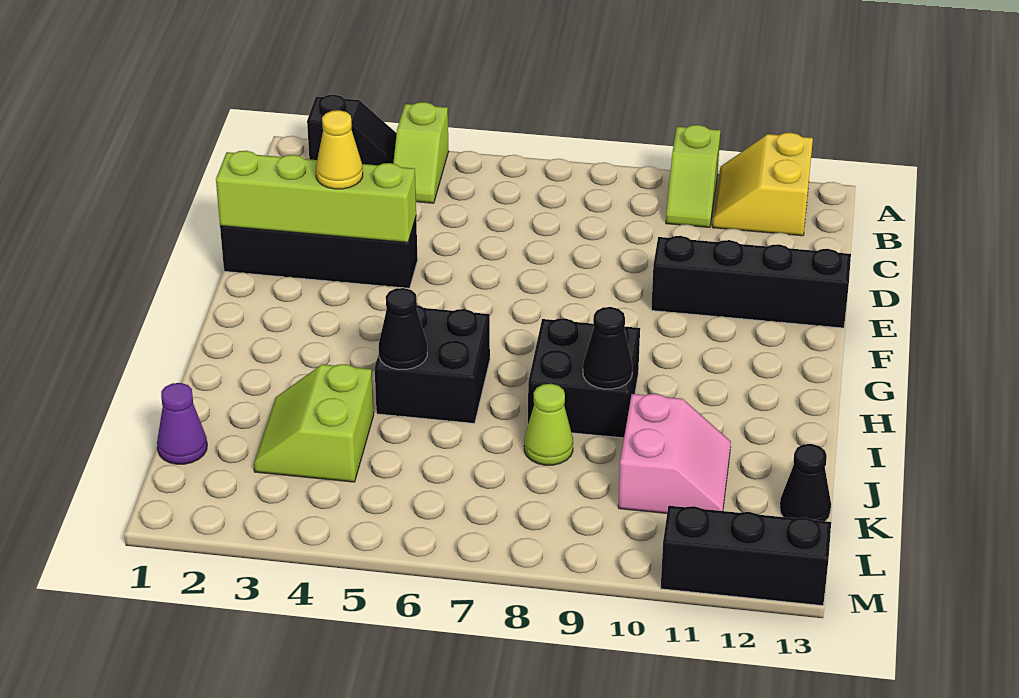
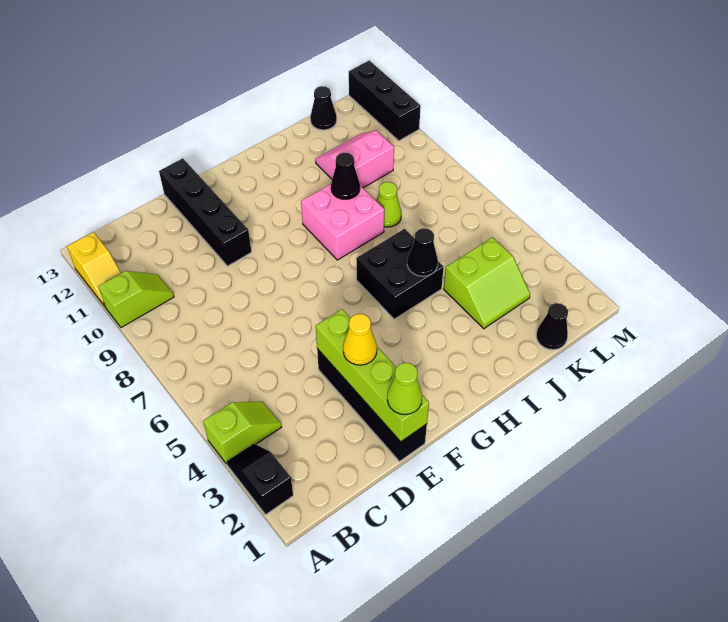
yellow 2x2 slope [712,133,813,236] -> yellow 1x2 slope [67,232,121,306]
none -> lime 1x1 cone [387,363,422,415]
black 2x2 brick [528,318,640,438] -> pink 2x2 brick [301,184,384,260]
purple 1x1 cone [157,383,207,464] -> black 1x1 cone [536,303,568,350]

